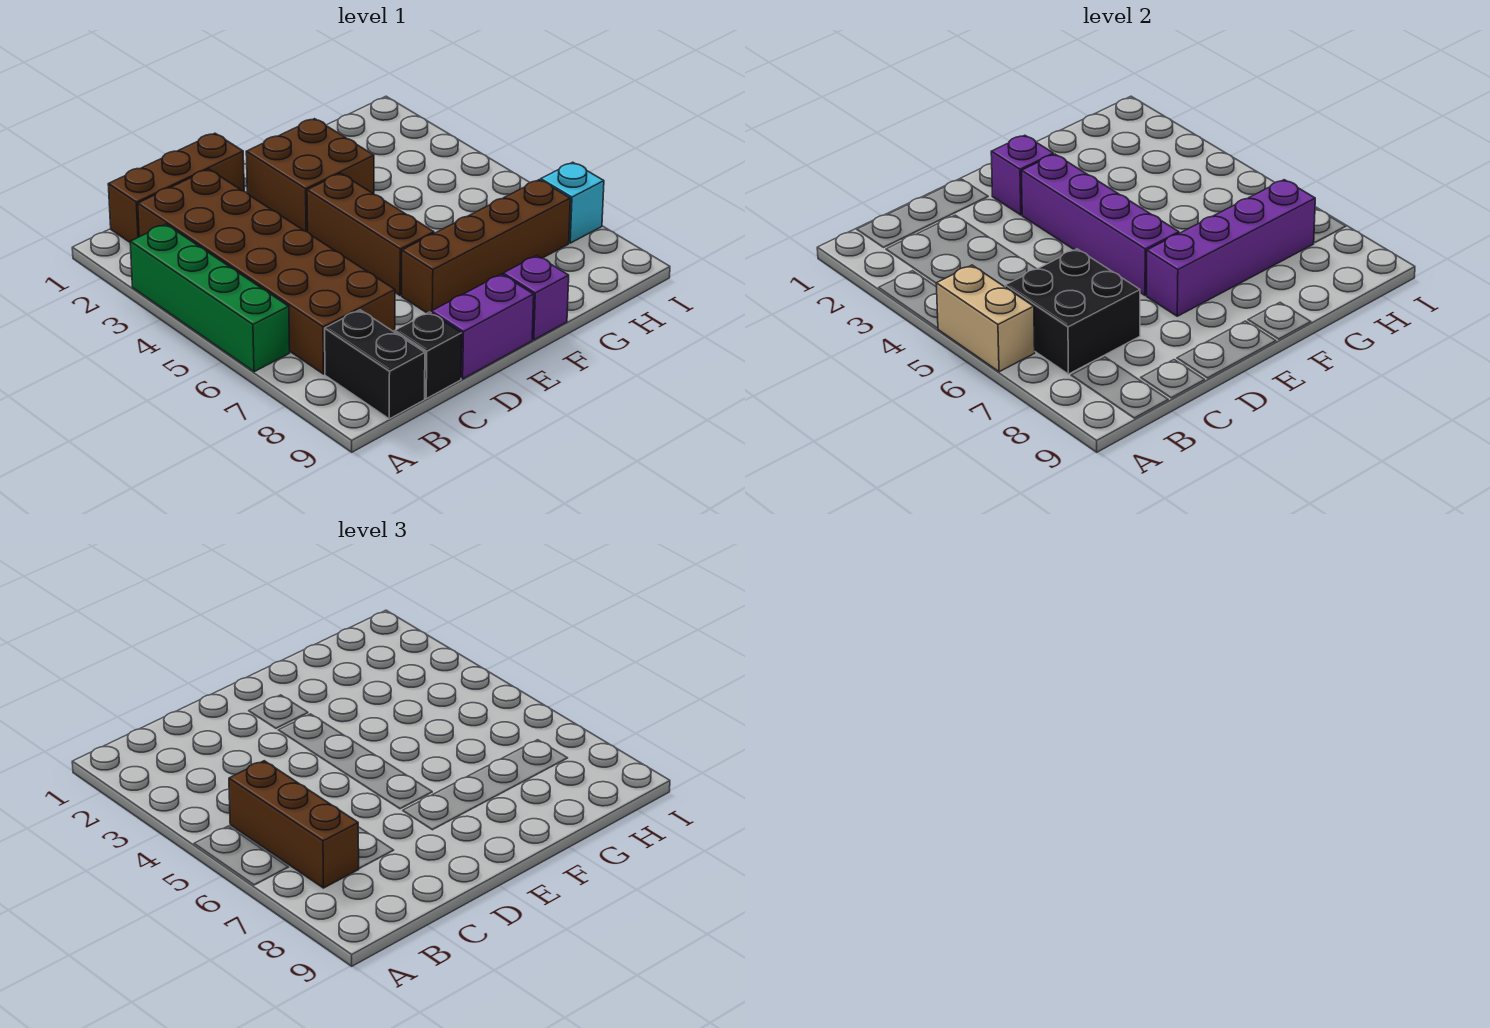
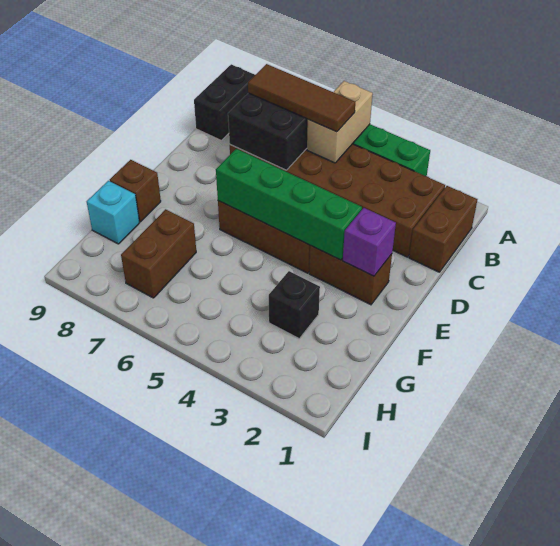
tan 1x2 brick [936,265,1035,372] -> tan 1x2 brick turned to [307,81,373,163]
brown 1x3 brick [108,133,244,242] -> brown 1x2 brick [409,186,477,272]
brown 1x3 brick [229,761,359,888] -> brown 1x3 tile [248,64,355,132]
black 1x2 brick [325,310,425,419] -> black 1x2 brick turned to [194,64,255,140]
black 1x1 brick [395,312,462,399] -> black 1x1 brick moved to [269,271,320,339]
purple 1x2 brick [431,274,534,379] -> none
brown 2x2 brick [246,119,374,232] -> brown 1x2 brick [309,246,392,305]
purple 1x4 brick [1022,154,1179,295] -> green 1x4 brick [216,149,362,260]
brown 1x4 brick [402,180,570,313] -> brown 1x2 brick [121,209,196,298]
purple 1x4 brick [1147,180,1315,316] -> none
purple 1x1 brick [503,255,569,340] -> brown 1x1 brick [110,160,161,222]
cyan 1x1 brick [541,162,604,243] -> cyan 1x1 brick moved to [87,181,139,244]

